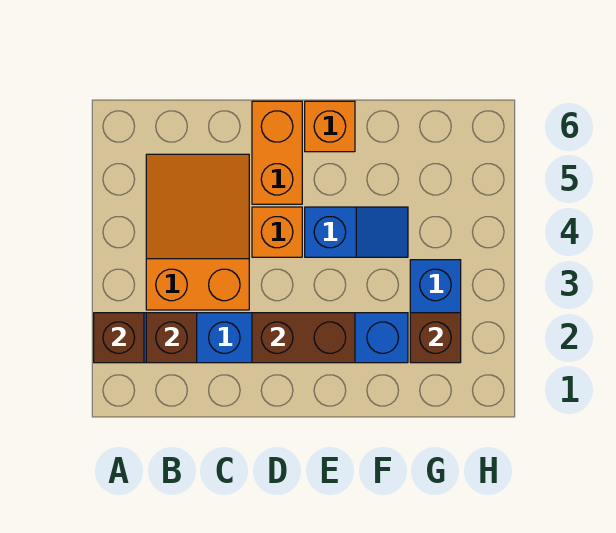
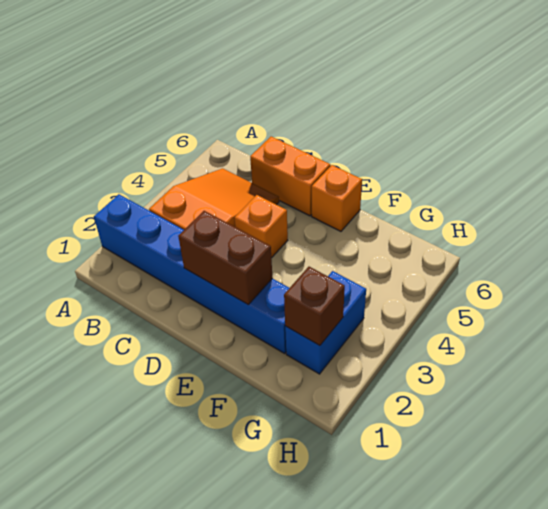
brown 1x1 brick [94,313,144,363] -> none
brown 1x1 brick [146,313,197,363] -> none
orange 1x2 brick [252,101,302,204] -> orange 1x2 brick turned to [250,137,330,216]
blue 1x2 slope [305,207,408,257] -> none

